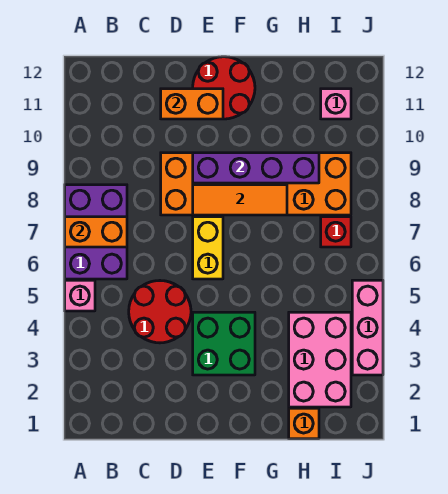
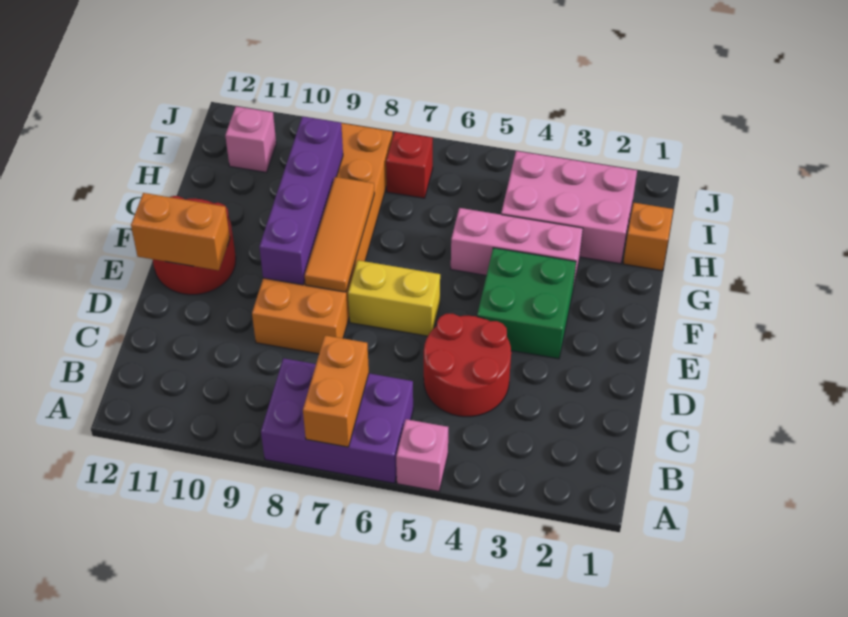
orange 1x2 brick [161,89,223,119] -> orange 1x2 brick turned to [131,193,230,270]
pink 1x3 brick [352,280,383,375] -> pink 1x3 brick moved to [451,208,583,288]

